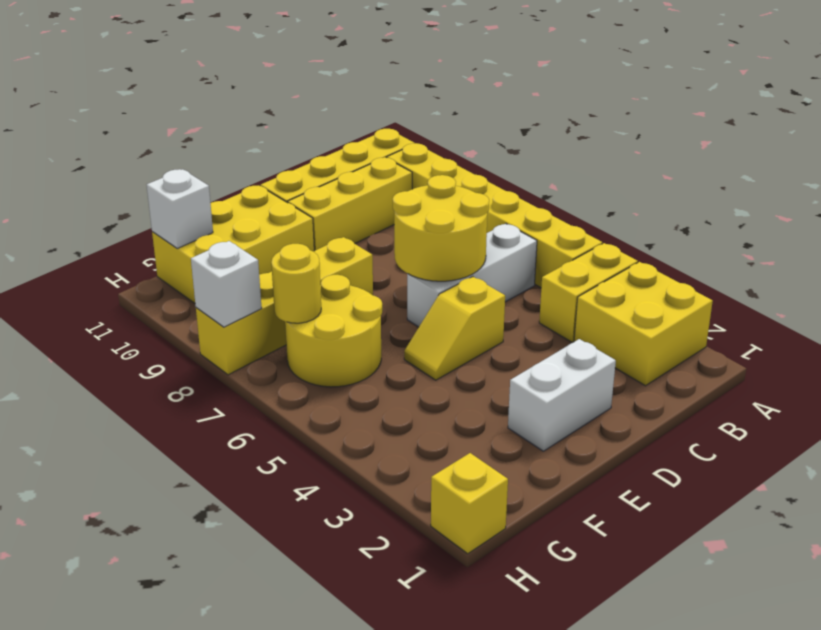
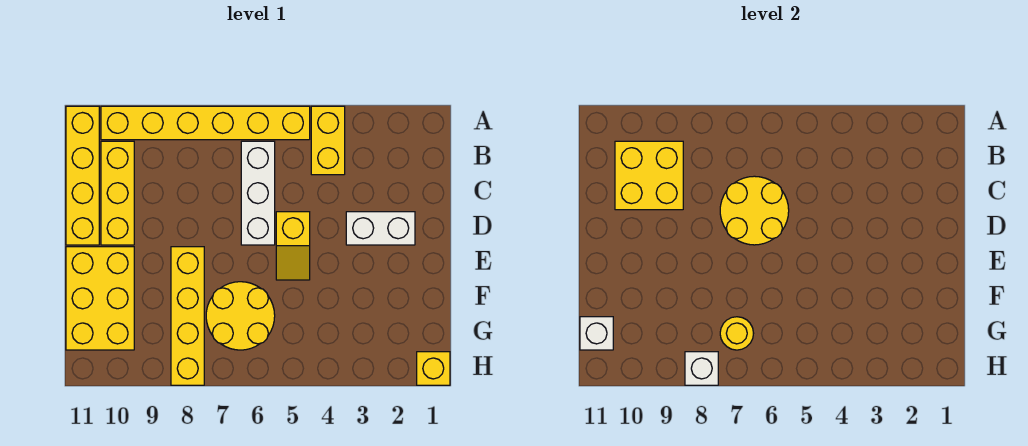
yellow 2x2 brick [574,262,713,386] -> yellow 2x2 brick moved to [615,141,683,210]
white 1x2 brick [508,339,616,451] -> white 1x2 brick turned to [346,212,415,245]

